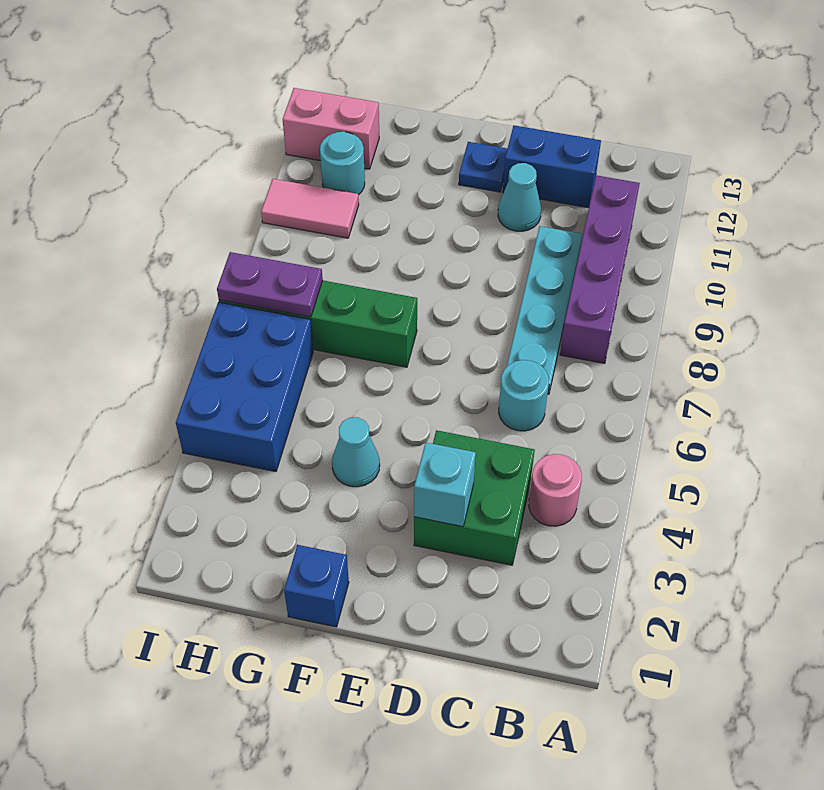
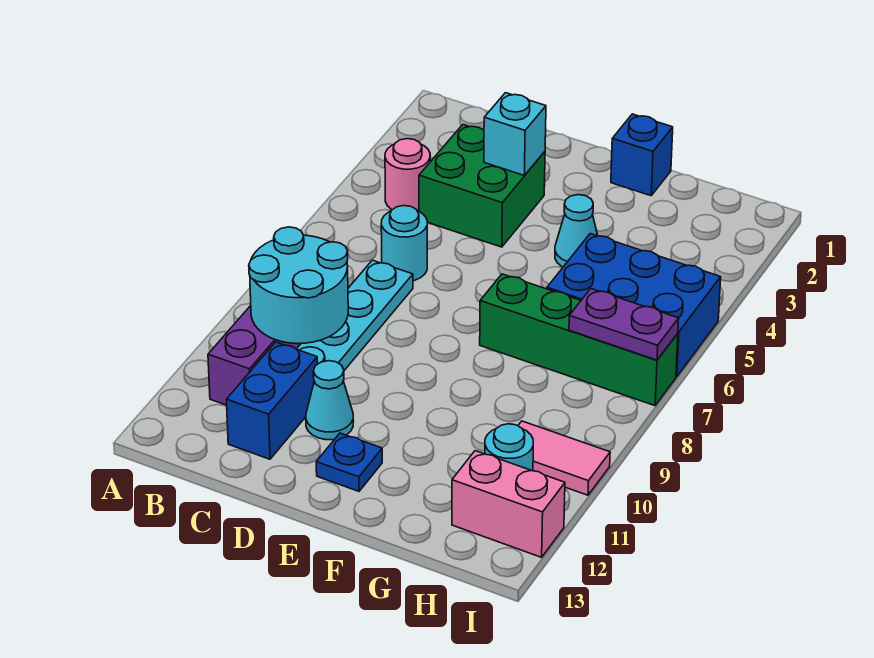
none -> cyan 2x2 round brick [249,227,348,344]
blue 1x2 brick [503,125,601,208] -> blue 1x2 brick turned to [226,342,318,459]
blue 2x3 brick [176,302,313,472] -> blue 2x3 brick turned to [547,234,721,377]

